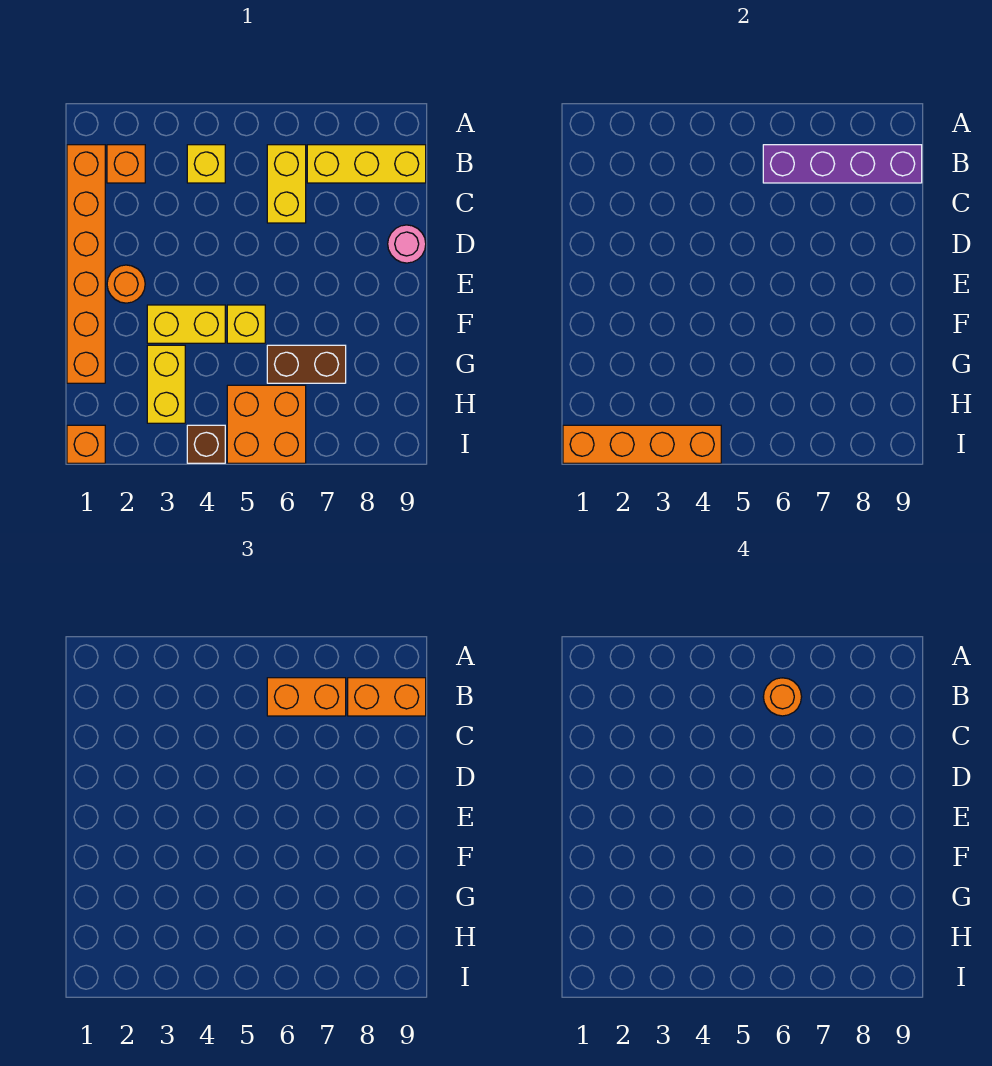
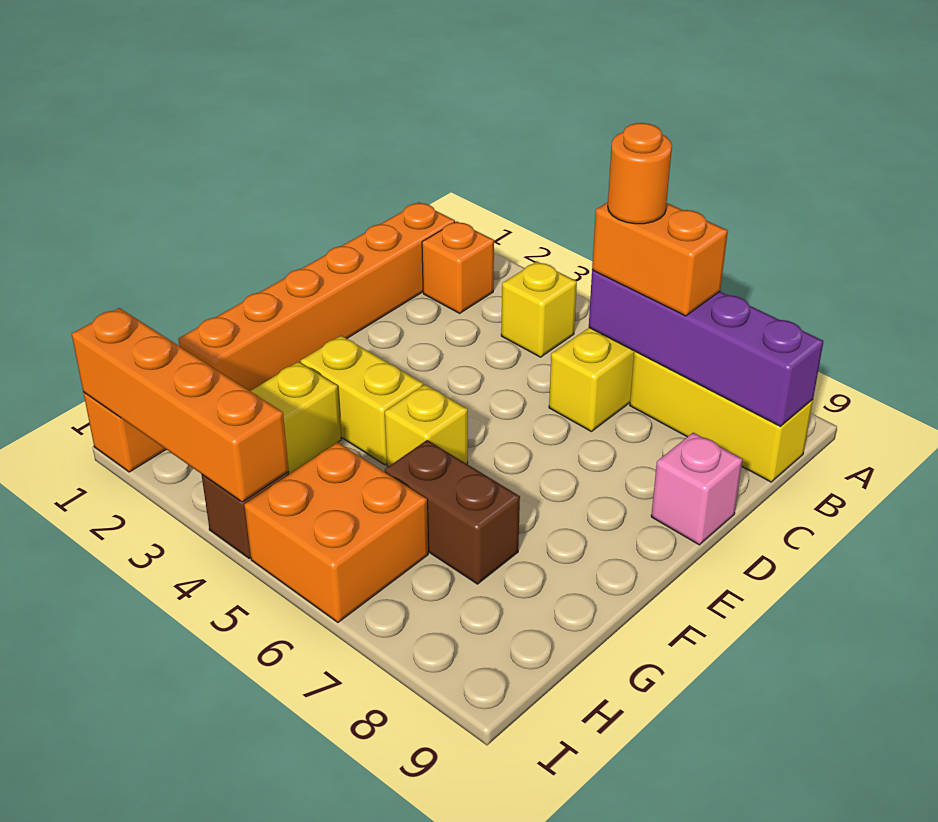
orange 1x2 brick [348,678,426,716] -> none
pink 1x1 round brick [388,225,426,263] -> pink 1x1 brick [651,433,742,545]
orange 1x1 round brick [107,265,145,303] -> none

